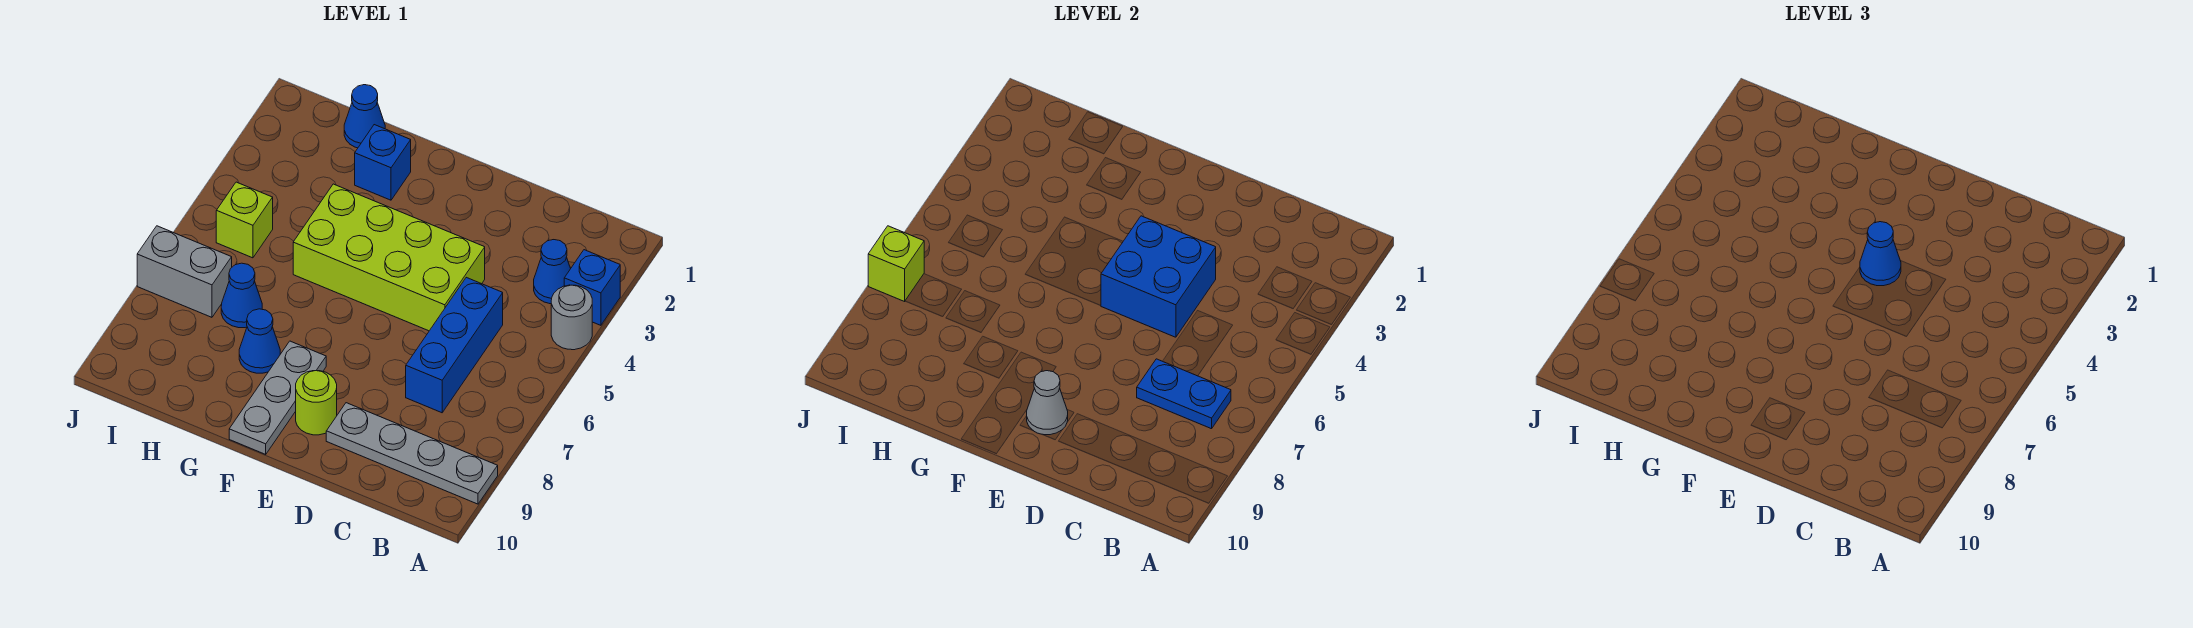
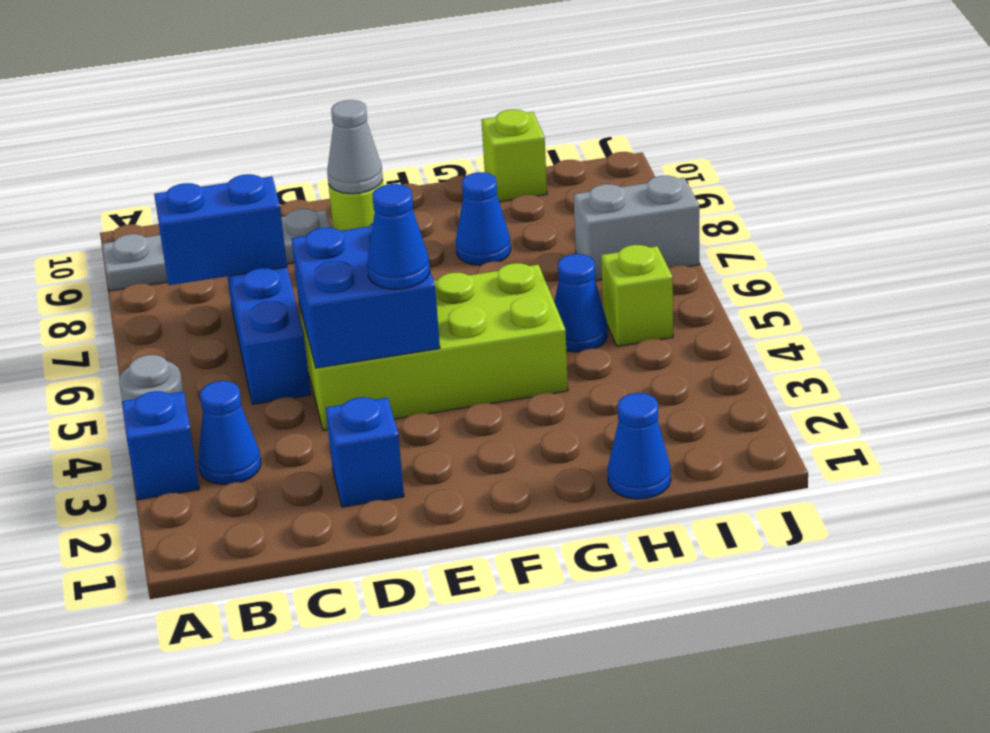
blue 1x2 plate [1137,359,1231,429] -> blue 1x2 brick [154,174,287,285]
grey 1x3 plate [229,341,326,454] -> none
blue 1x1 brick [355,125,411,200] -> blue 1x1 brick moved to [326,397,404,507]
blue 1x1 cone [221,263,262,328] -> blue 1x1 cone moved to [554,254,608,352]
lime 1x1 brick [868,226,924,301] -> lime 1x1 brick moved to [482,110,547,202]

